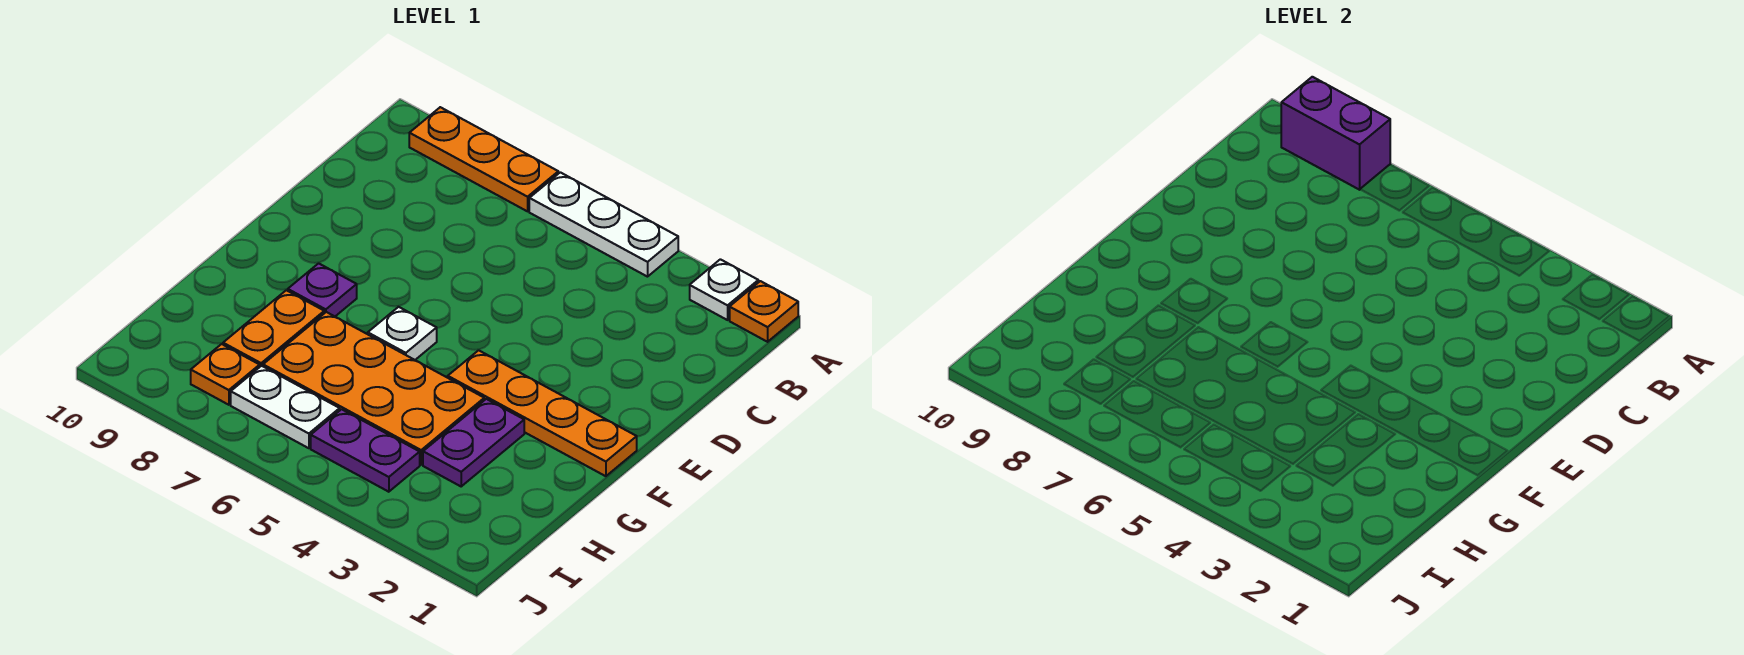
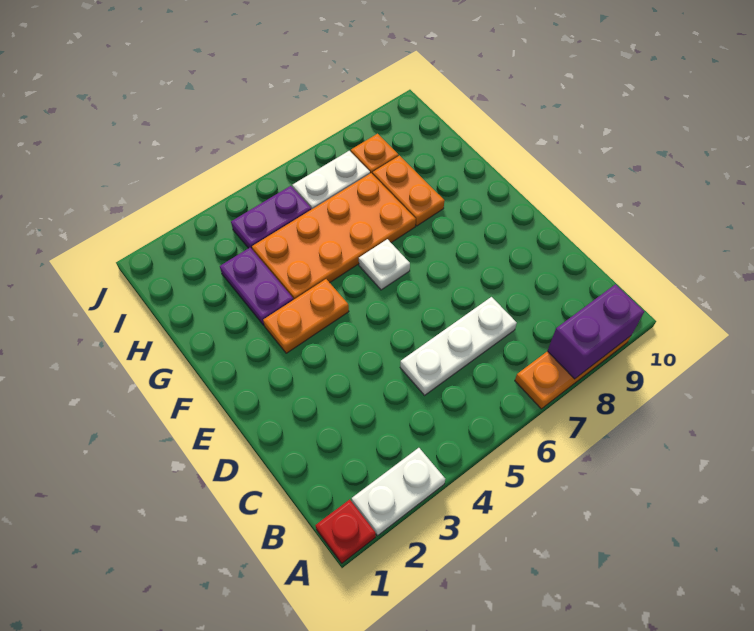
orange 1x1 plate [730,281,798,342] -> red 1x1 plate [315,500,376,563]
white 1x1 plate [690,259,758,320] -> white 1x2 plate [352,448,445,536]
white 1x3 plate [529,172,678,277] -> white 1x3 plate moved to [400,297,517,395]
orange 1x4 plate [448,350,637,476] -> orange 1x2 plate [263,279,349,353]
purple 1x1 plate [288,263,357,316] -> none

